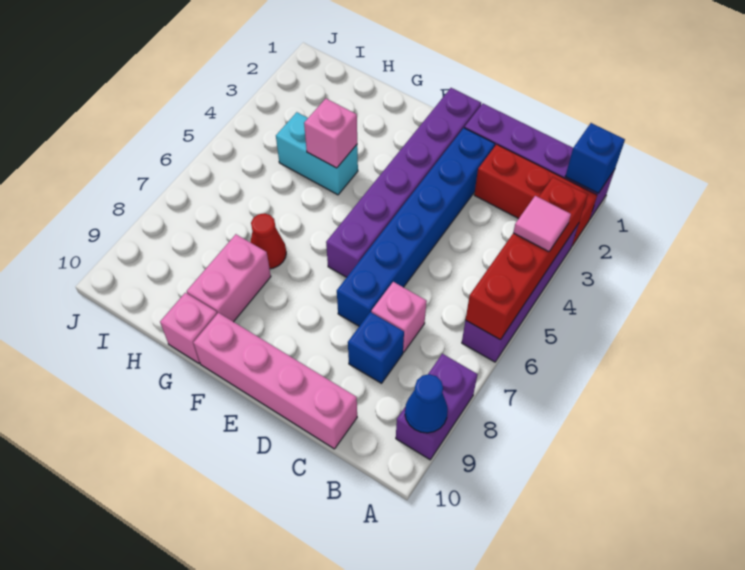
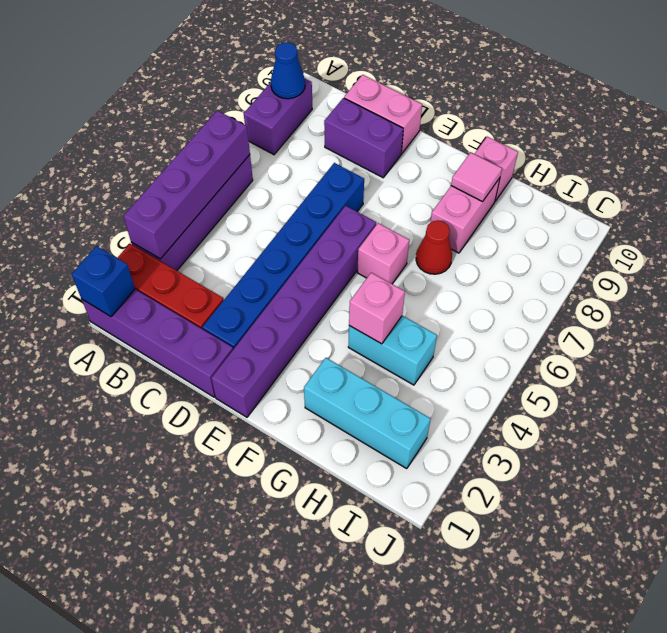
red 1x4 brick [465,177,588,340] -> purple 1x4 brick [123,110,250,259]
pink 1x1 tile [513,196,571,252] -> pink 1x1 tile moved to [451,152,502,202]
pink 1x1 brick [371,282,427,352] -> pink 1x1 brick moved to [357,223,409,284]
blue 1x1 brick [348,312,404,383] -> none
none -> purple 1x2 brick [324,98,403,178]
pink 1x4 brick [193,313,357,449] -> pink 1x2 brick [344,75,422,153]
none -> cyan 1x3 brick [304,358,431,469]

